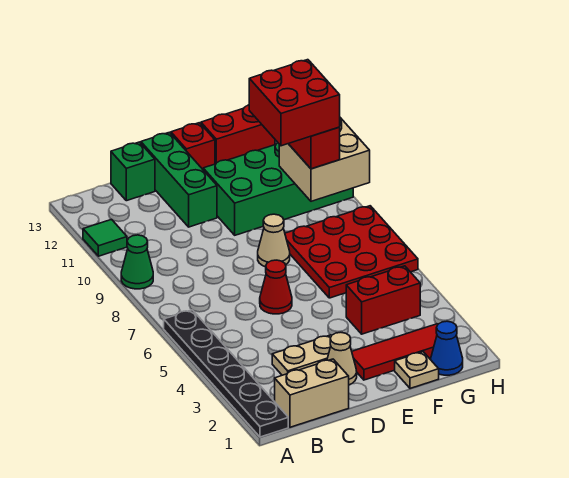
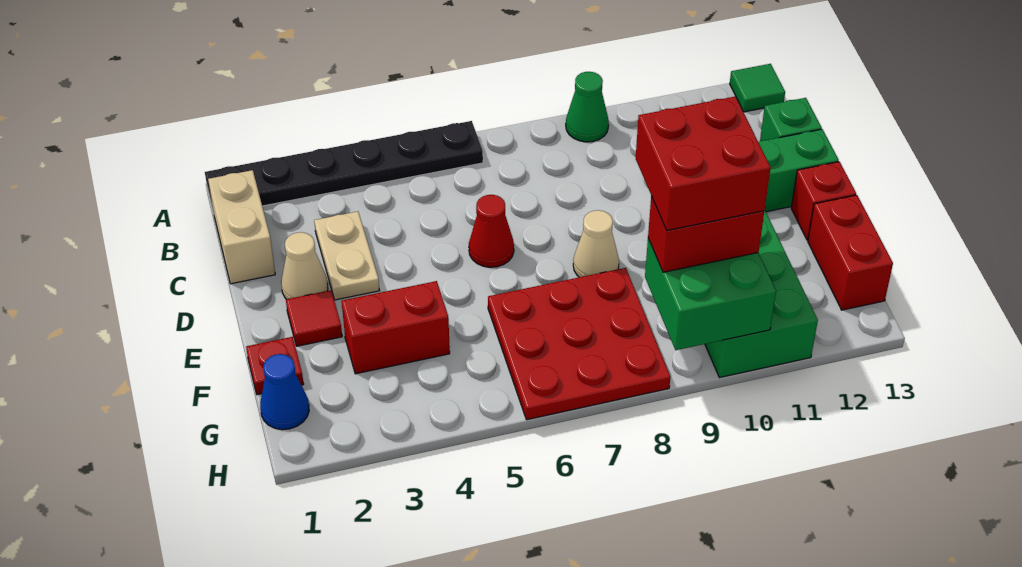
green 1x1 tile [83,219,127,256] -> green 1x1 tile moved to [730,64,785,112]
red 1x3 tile [352,324,438,380] -> red 1x1 tile [286,290,342,346]
tan 1x1 plate [395,352,439,388] -> red 1x1 plate [246,337,304,395]
red 1x2 brick [346,266,420,334] -> red 1x2 brick turned to [342,281,450,374]
tan 2x2 brick [279,118,370,201] -> green 2x2 brick [645,239,776,350]

